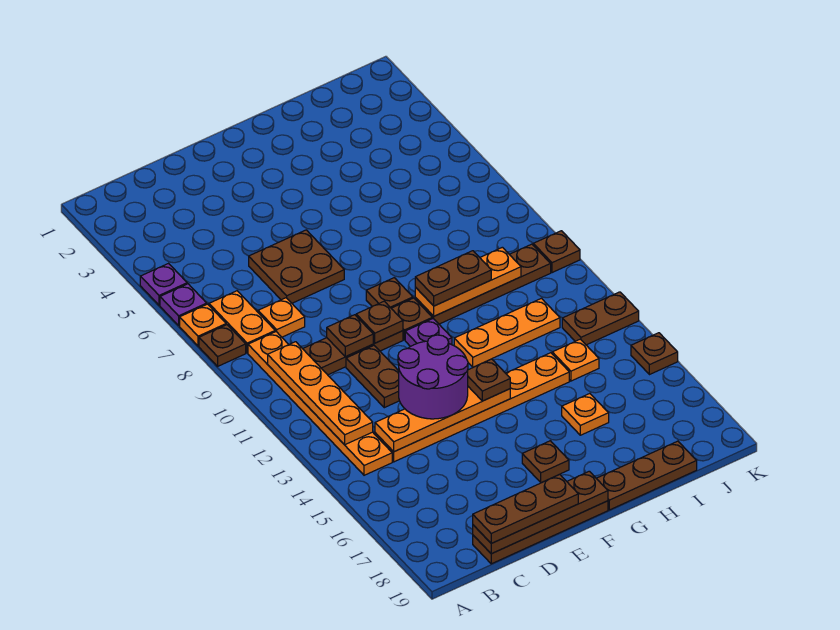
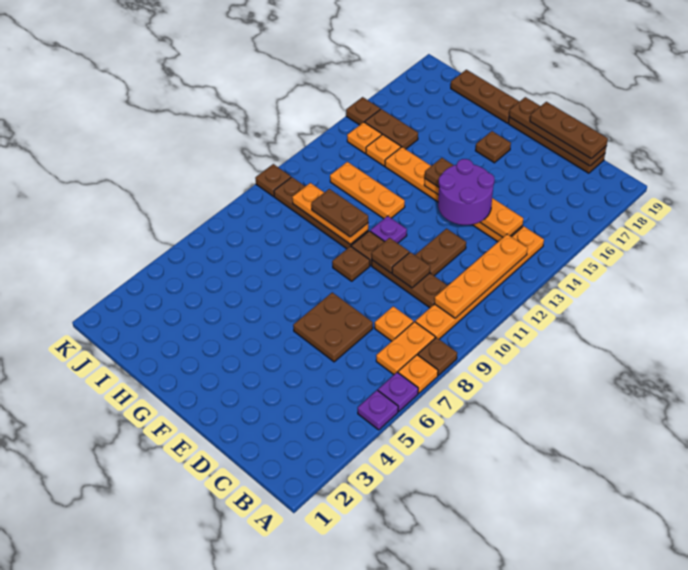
orange 1x1 plate [562,394,609,435] -> orange 1x1 plate moved to [347,122,382,153]
brown 1x2 plate [562,292,639,345] -> brown 1x2 plate moved to [365,109,418,149]

